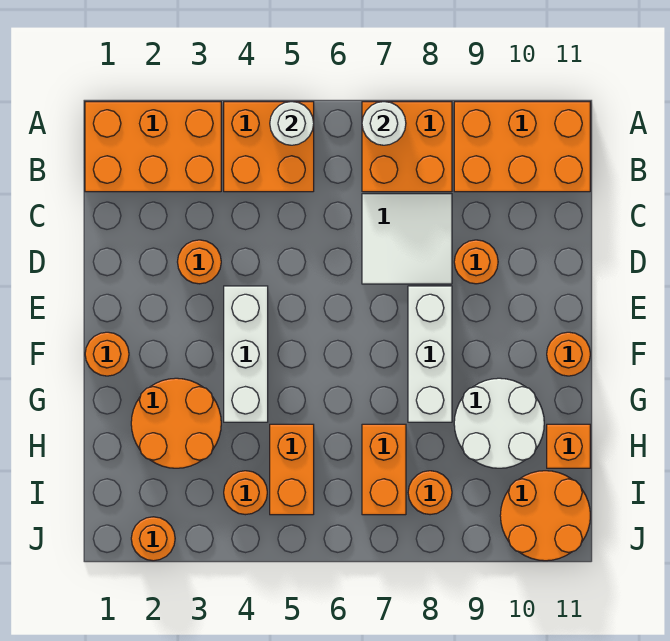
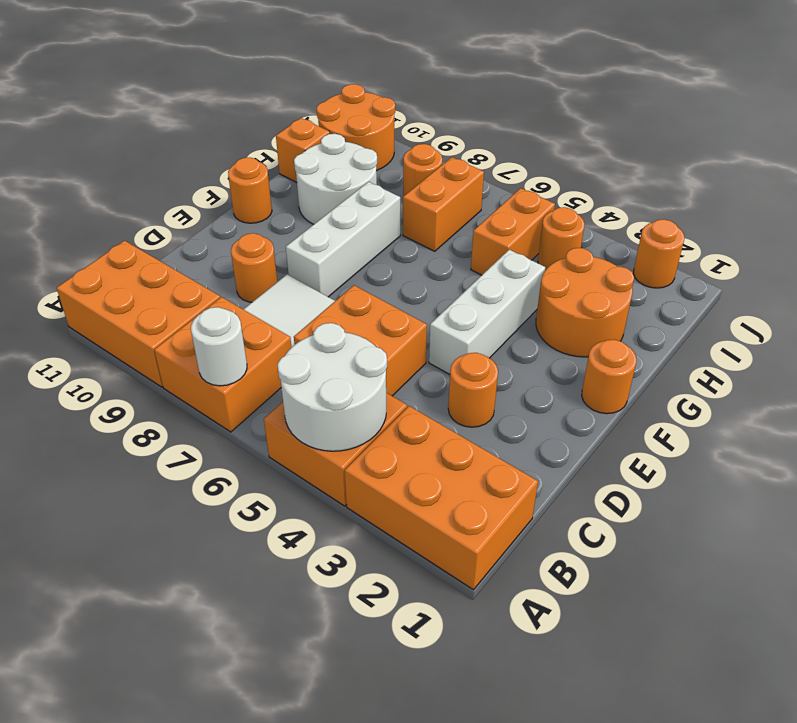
white 1x1 round brick [270,102,314,145] -> white 2x2 round brick [278,323,387,451]
none -> orange 2x2 brick [294,285,427,396]

